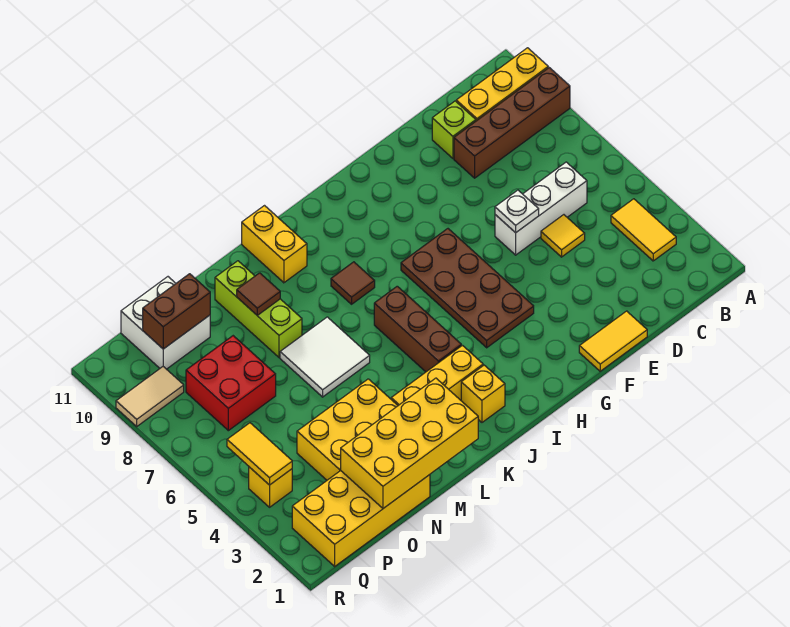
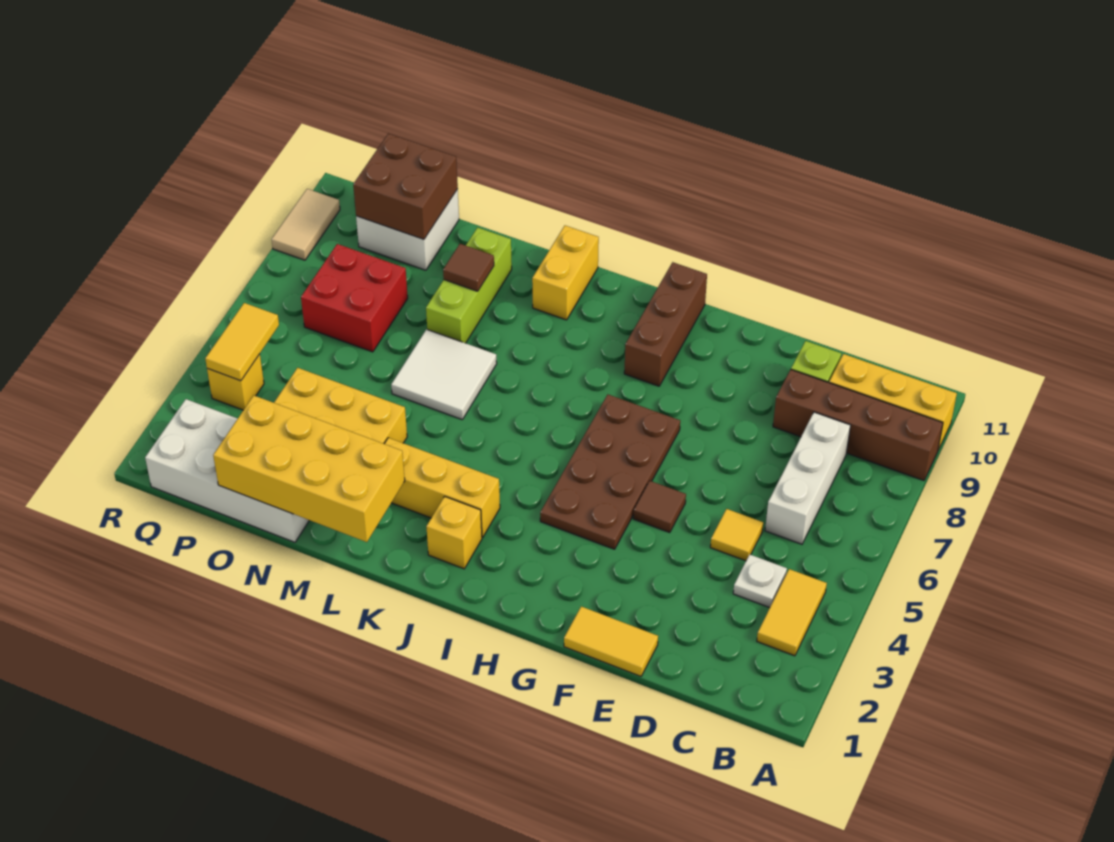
white 1x3 brick [495,162,587,255] -> white 1x3 brick turned to [765,412,851,544]
white 1x1 plate [495,190,539,233] -> white 1x1 plate moved to [733,555,787,608]
brown 1x3 brick [374,286,461,372] -> brown 1x3 brick moved to [624,262,707,386]
brown 1x1 tile [331,262,375,304] -> brown 1x1 tile moved to [633,481,686,533]
yellow 2x4 brick [292,471,430,566] -> white 2x4 brick [145,399,309,542]
brown 1x2 brick [143,274,210,349] -> brown 2x2 brick [353,134,458,239]
tan 1x2 tile [116,367,184,426] -> tan 1x2 tile turned to [272,189,340,260]

